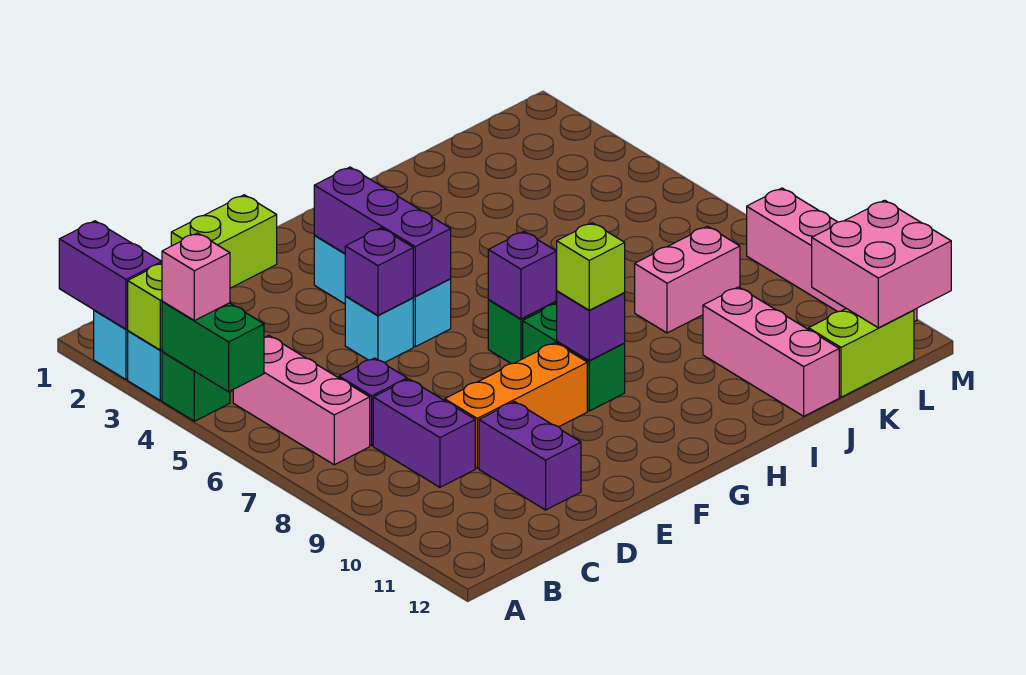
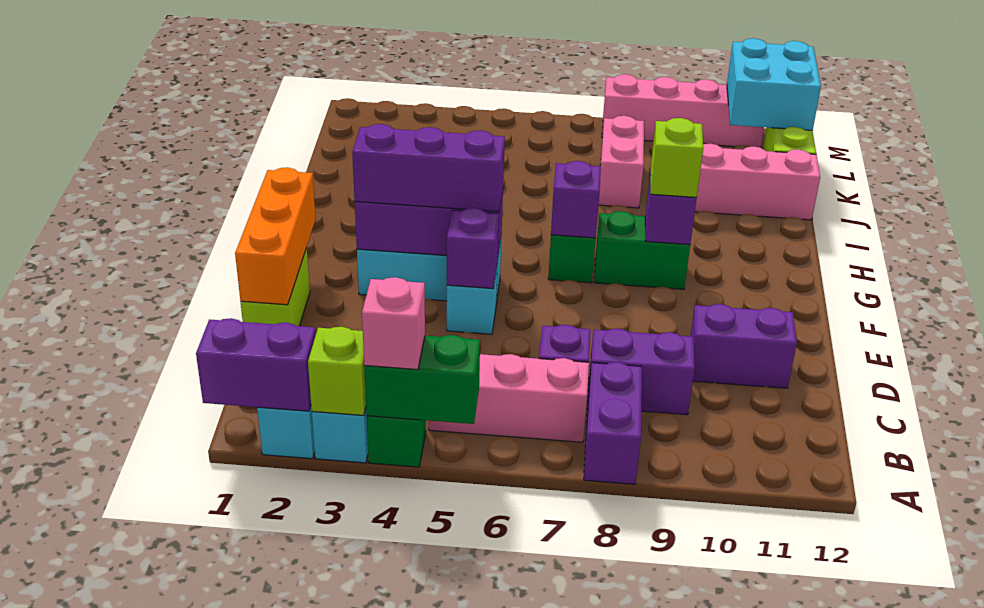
none -> purple 1x2 brick [584,362,642,484]
orange 1x3 brick [445,343,587,468] -> orange 1x3 brick moved to [235,167,316,305]
none -> purple 1x3 brick [352,124,505,211]
pink 2x2 brick [812,200,951,328] -> cyan 2x2 brick [727,38,821,130]

